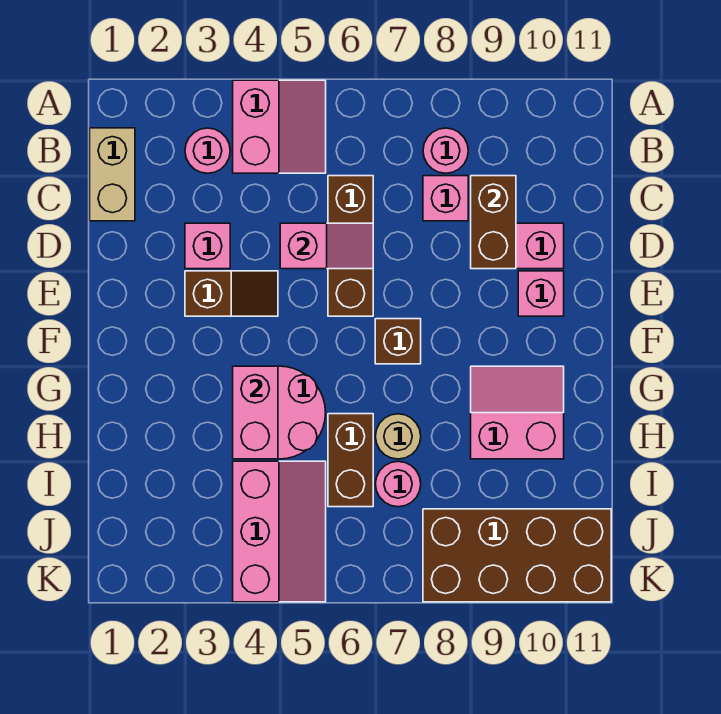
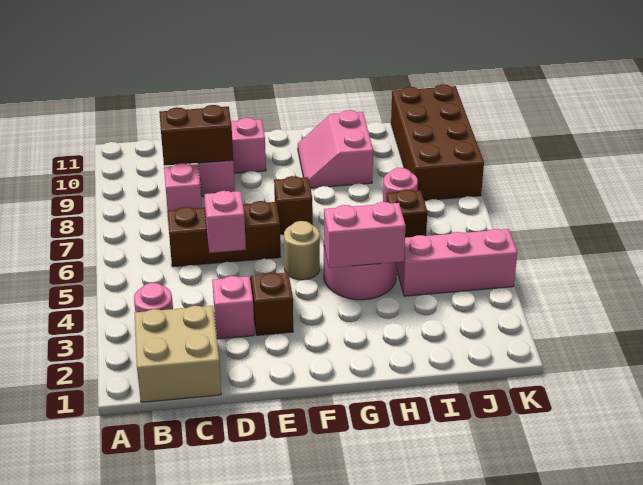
pink 2x2 slope [233,80,326,173] -> none
tan 1x2 brick [90,128,135,221] -> tan 2x2 brick [134,306,221,402]
pink 1x1 round brick [423,128,468,173] -> none
brown 1x2 brick [328,414,373,507] -> brown 1x1 brick [387,189,427,238]
tan 1x1 round brick [376,414,421,459] -> tan 1x1 round brick moved to [284,221,320,280]

